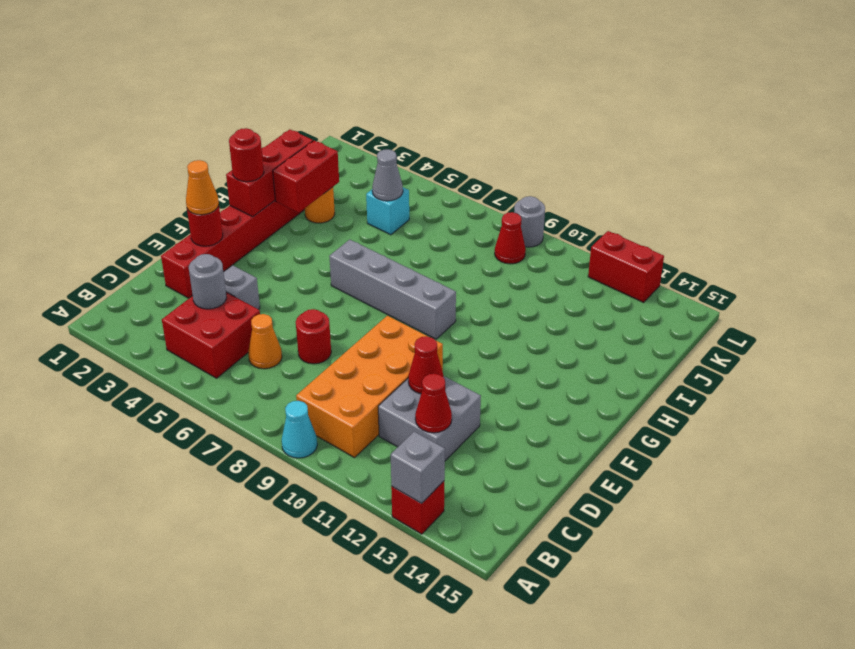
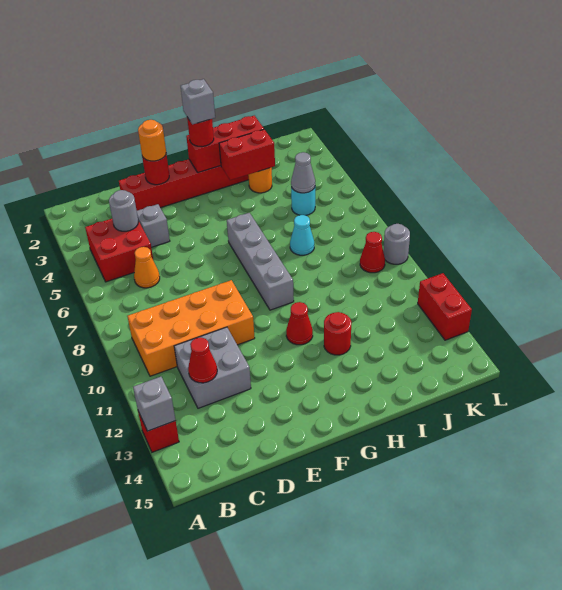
cyan 1x1 cone [282,401,317,458] -> cyan 1x1 cone moved to [290,215,314,255]
red 1x1 round brick [296,309,331,364] -> red 1x1 round brick moved to [324,312,351,355]
red 1x1 cone [408,336,444,394] -> red 1x1 cone moved to [286,302,313,345]
orange 1x1 cone [186,160,219,215] -> orange 1x1 round brick [138,120,166,161]
none -> grey 1x1 brick [181,79,215,124]
cyan 1x1 brick [366,187,409,235] -> cyan 1x1 round brick [291,187,315,215]

